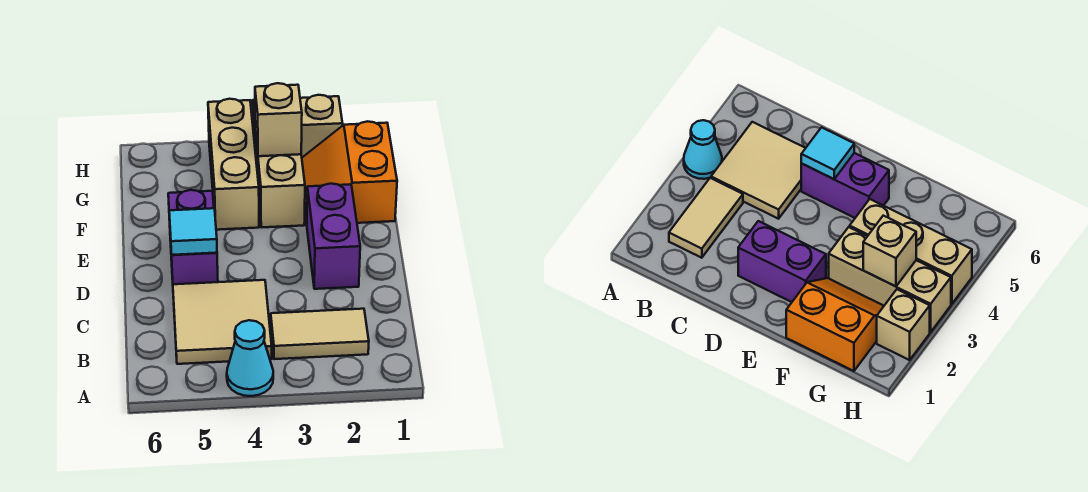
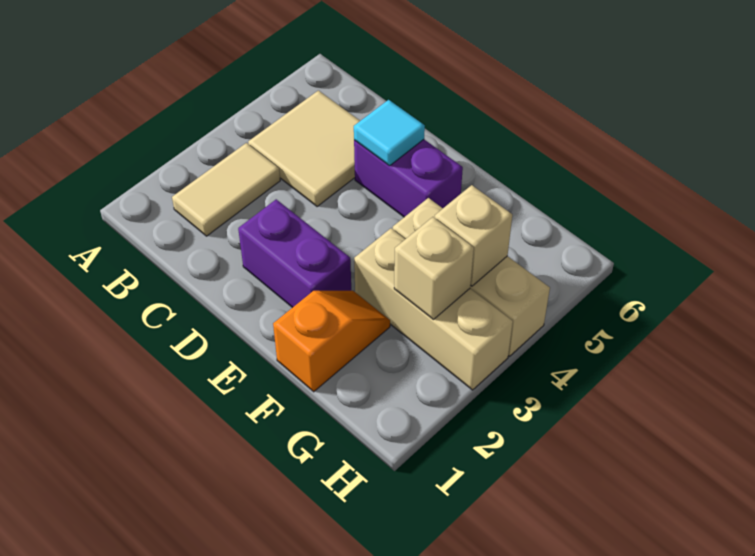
cyan 1x1 cone [227,320,273,396] -> none
orange 2x2 slope [302,121,397,224] -> orange 1x2 slope [273,291,390,392]
tan 1x1 brick [300,95,343,157] -> tan 1x1 brick moved to [435,185,512,286]

